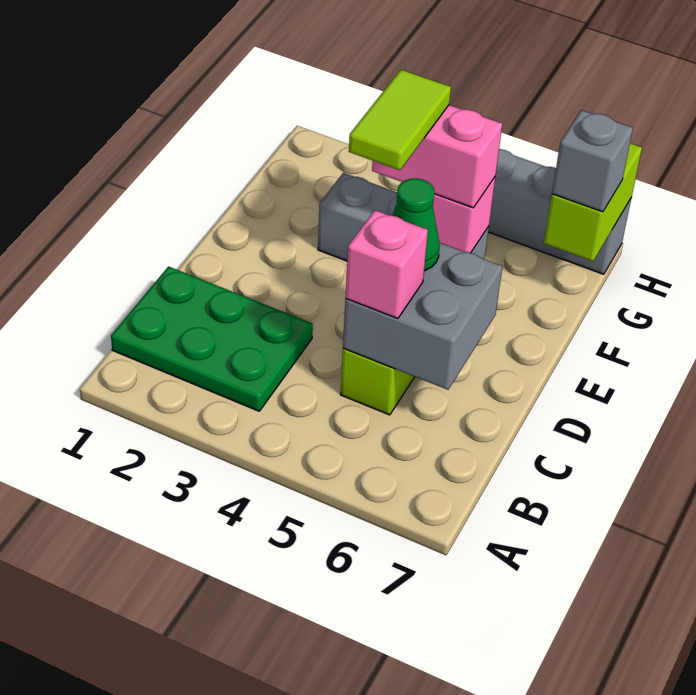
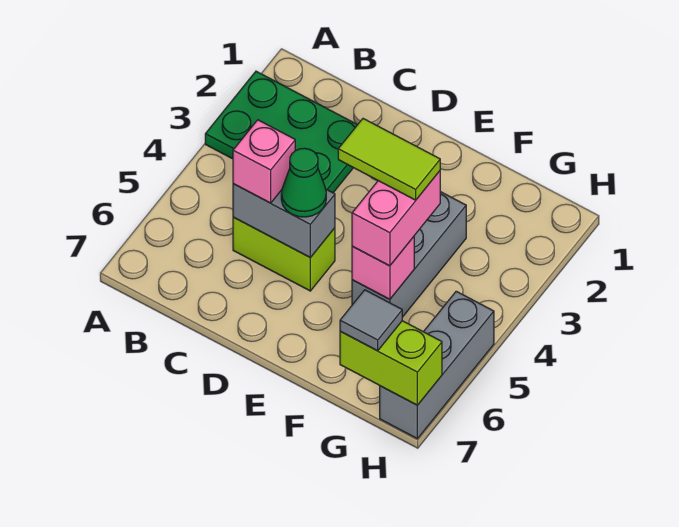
green 2x3 plate [111,267,313,411] -> green 2x3 plate turned to [205,71,357,193]
grey 2x2 brick [343,242,502,390] -> grey 1x2 brick [233,184,335,258]
grey 1x1 brick [552,110,633,212] -> grey 1x1 tile [340,290,402,351]

